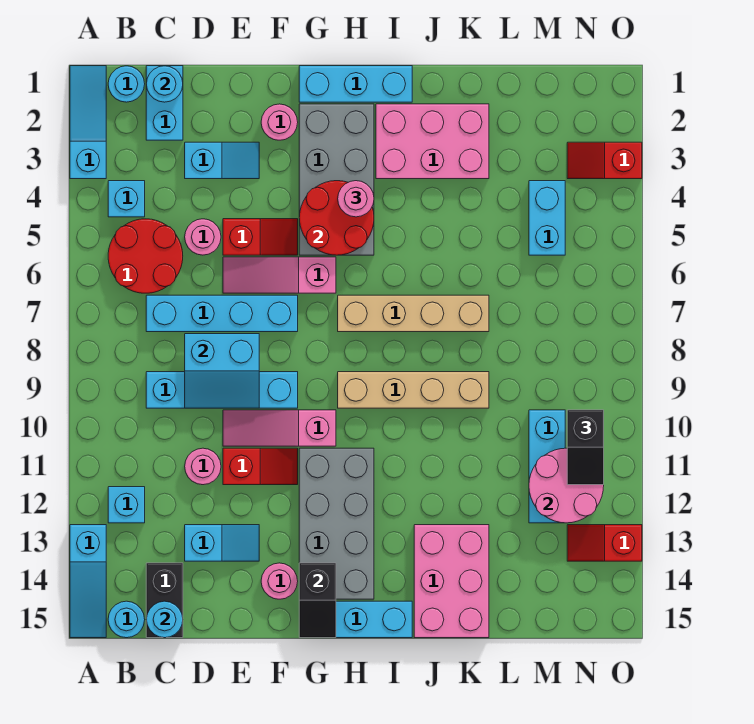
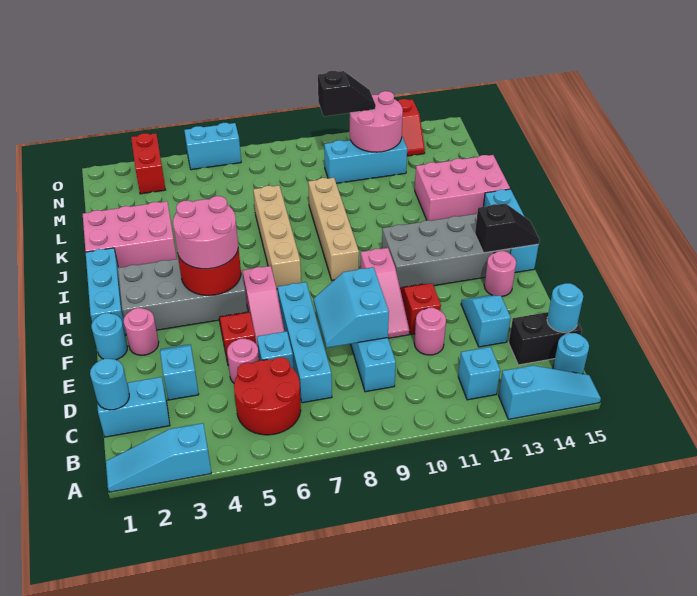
cyan 1x1 round brick [108,66,145,102] -> cyan 1x1 round brick moved to [91,313,127,360]
cyan 1x1 brick [108,181,145,217] -> cyan 1x1 brick moved to [257,331,294,369]
cyan 2x2 slope [185,334,259,408] -> cyan 2x2 slope turned to [314,267,389,348]
pink 1x1 round brick [338,181,374,217] -> pink 2x2 round brick [173,196,238,269]
pink 2x3 brick [376,104,489,179] -> pink 2x3 brick turned to [83,201,177,268]
cyan 1x2 brick [529,181,565,255] -> cyan 1x2 brick moved to [184,123,241,170]
red 1x2 slope [567,142,642,179] -> red 1x2 brick [131,133,166,194]

